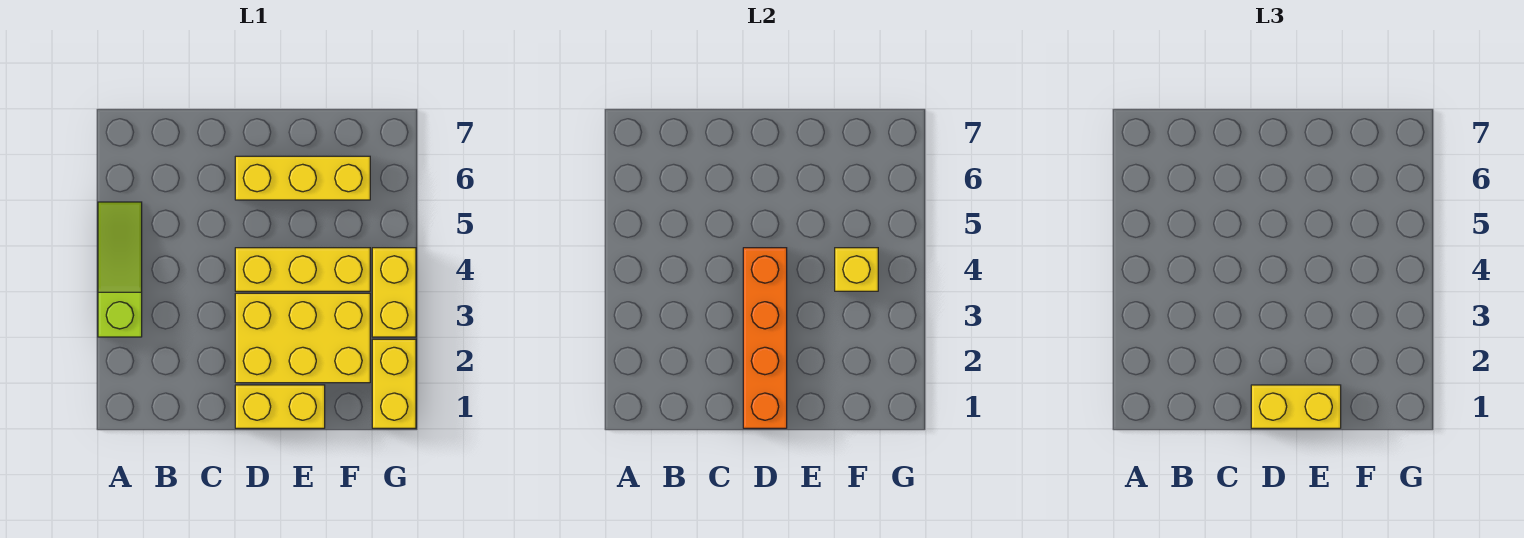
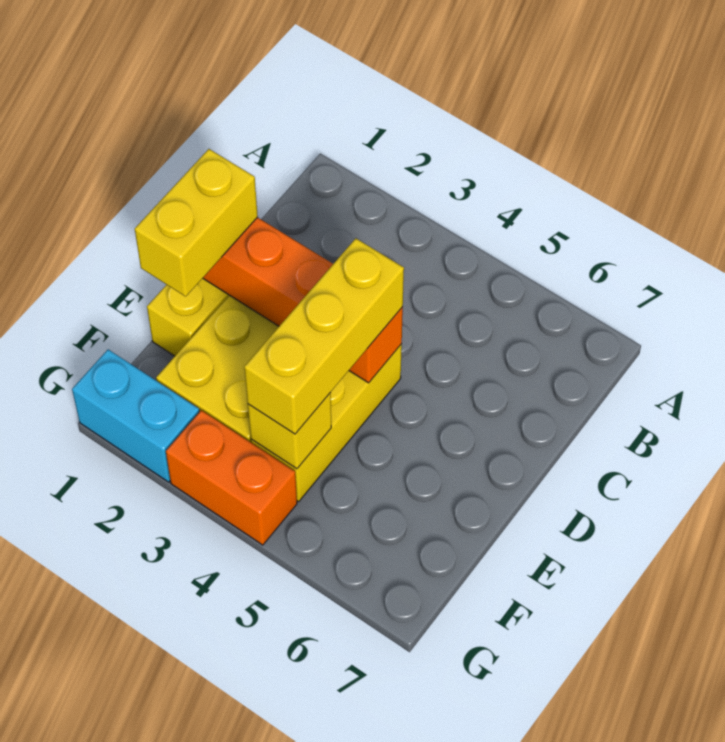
lime 1x3 slope [98,202,142,337] -> none
yellow 1x3 brick [235,156,370,200] -> yellow 1x3 brick moved to [244,238,404,434]
yellow 1x2 brick [372,339,416,428] -> cyan 1x2 brick [72,349,199,482]
yellow 1x2 brick [372,248,416,337] -> orange 1x2 brick [166,410,297,545]

